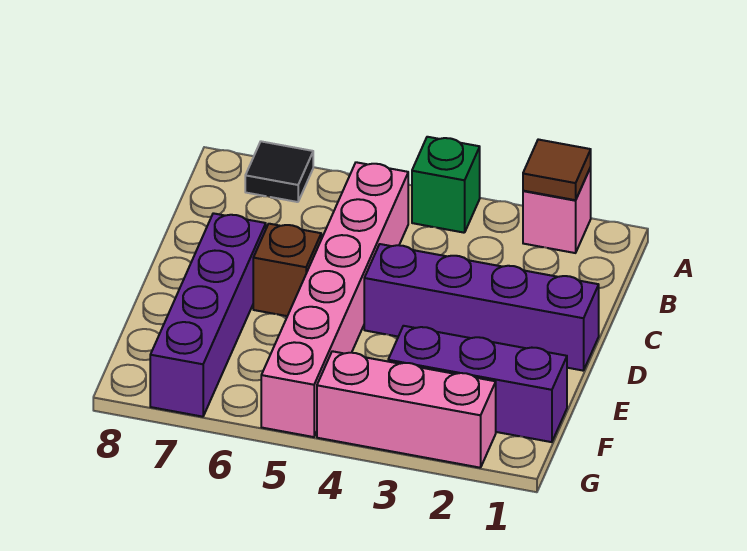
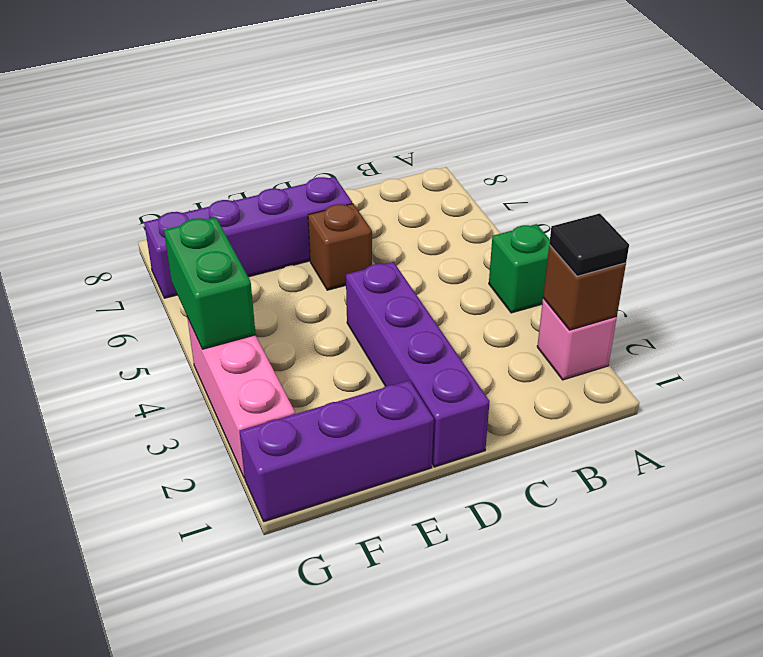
brown 1x1 tile [523,139,591,200] -> brown 1x1 brick [543,245,626,330]
black 1x1 tile [245,141,313,202] -> black 1x1 tile moved to [549,214,629,276]
pink 1x6 brick [261,162,408,437] -> none
purple 1x3 brick [388,326,567,442] -> purple 1x3 brick turned to [240,380,434,522]
none -> green 1x2 brick [164,217,256,349]

